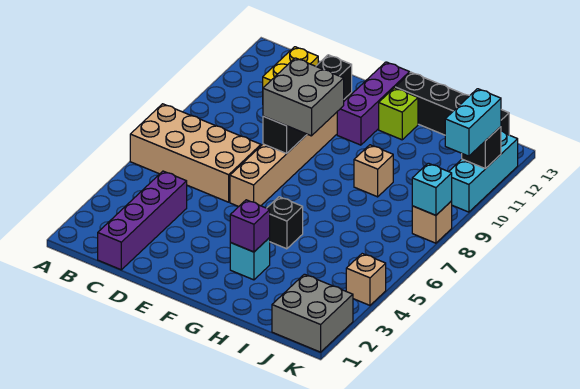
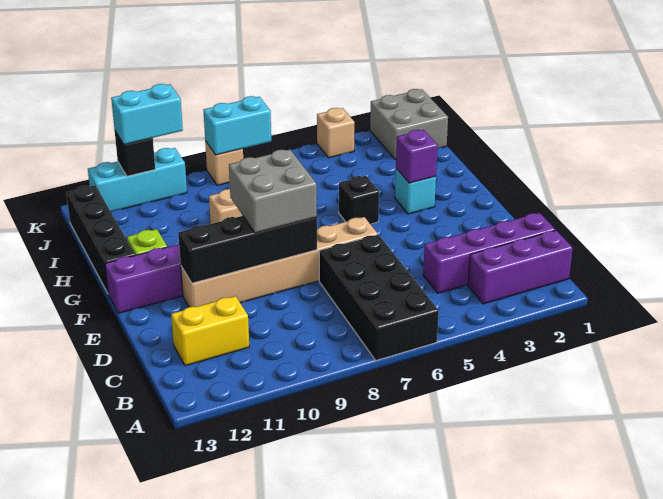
tan 2x4 brick [130,104,261,202] -> black 2x4 brick [319,235,439,360]
none -> purple 1x3 brick [468,230,573,304]
cyan 1x1 brick [412,163,452,215] -> cyan 1x2 brick [203,96,271,155]

